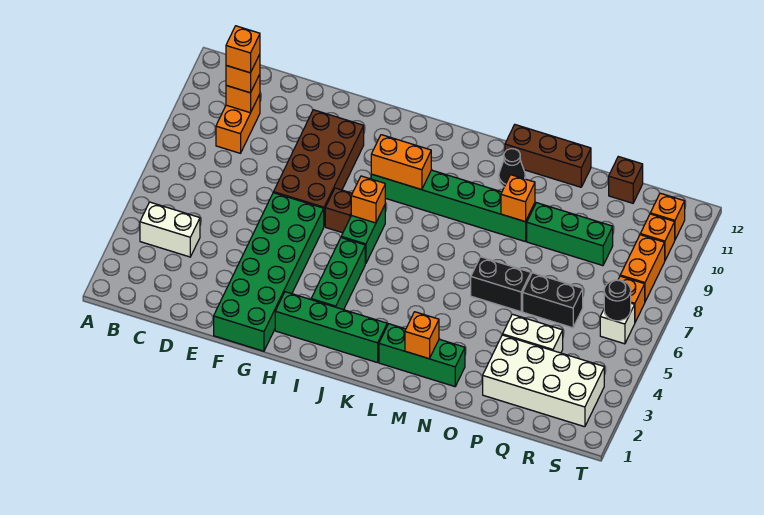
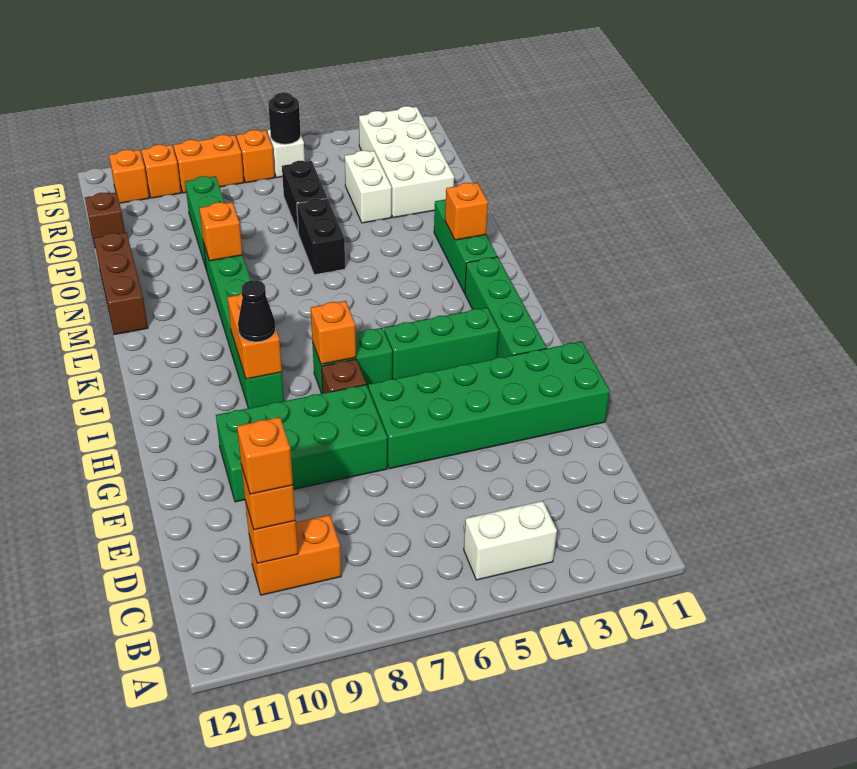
white 1x2 brick [140,202,200,257] -> white 1x2 brick turned to [464,501,557,580]
brown 2x4 brick [274,110,364,226] -> green 2x4 brick [216,385,387,502]
black 1x1 cone [499,149,525,187] -> black 1x1 cone moved to [238,280,276,342]

